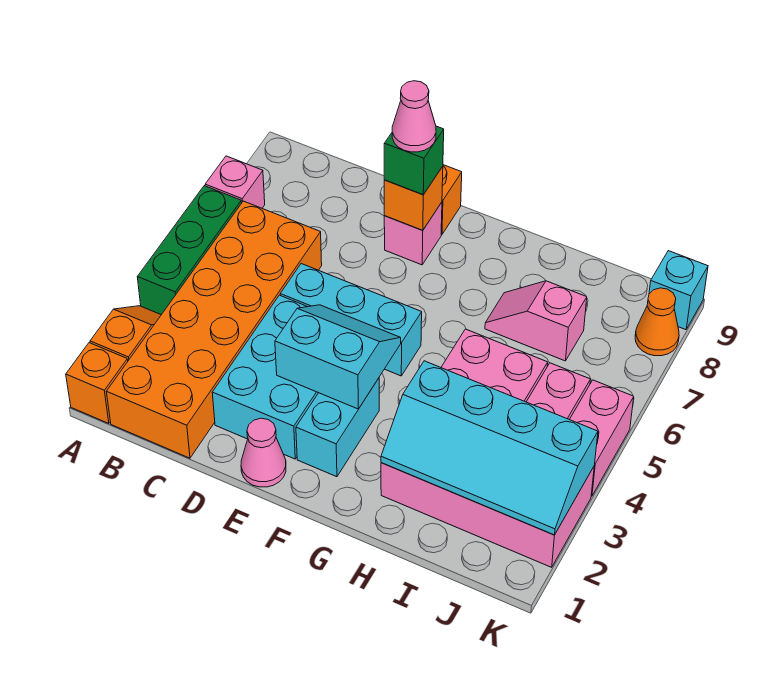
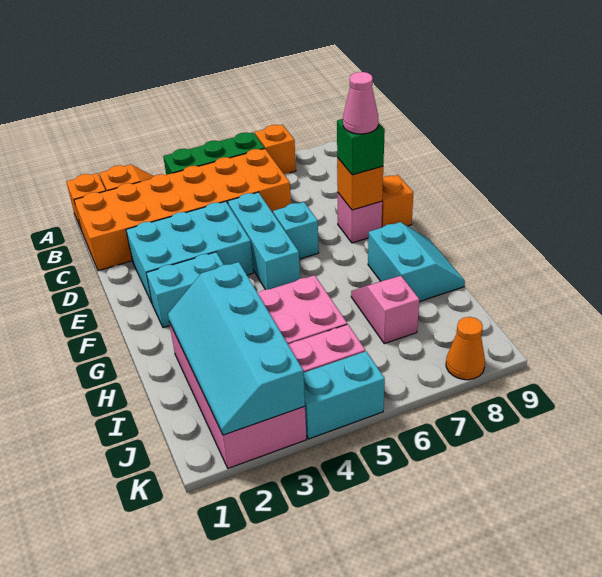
pink 1x1 brick [205,156,265,208] -> orange 1x1 brick [255,125,296,174]
pink 1x1 cone [241,418,286,487] -> none
cyan 2x2 slope [275,305,401,409] -> cyan 2x2 slope moved to [368,222,465,302]
pink 1x2 brick [569,380,634,496] -> cyan 1x2 brick [303,351,385,439]
cyan 1x1 brick [649,251,708,330] -> cyan 1x1 brick moved to [273,202,319,259]

